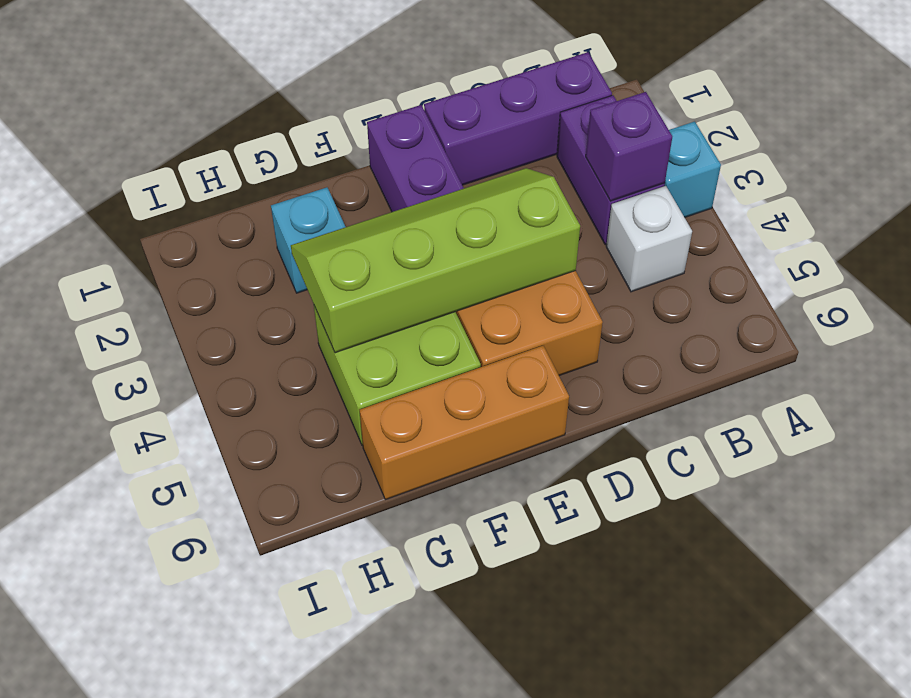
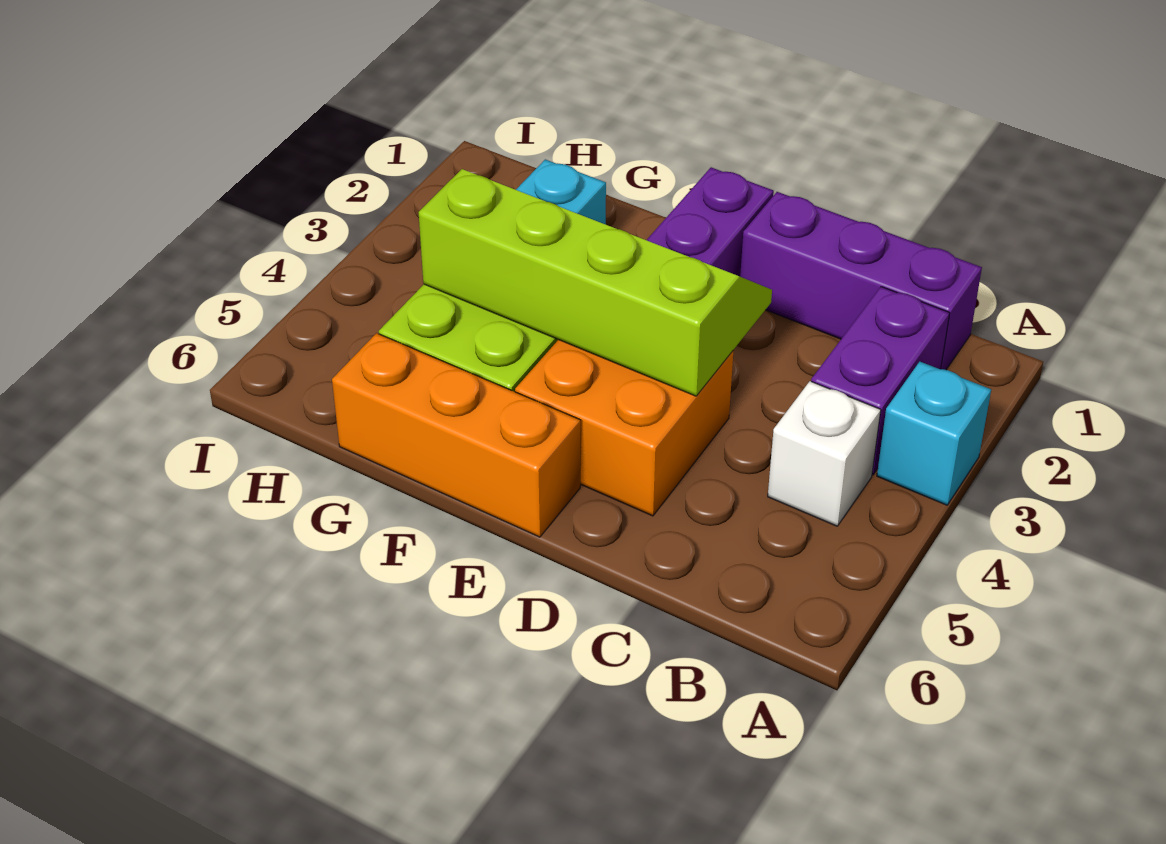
purple 1x1 brick [586,92,672,201] -> none

